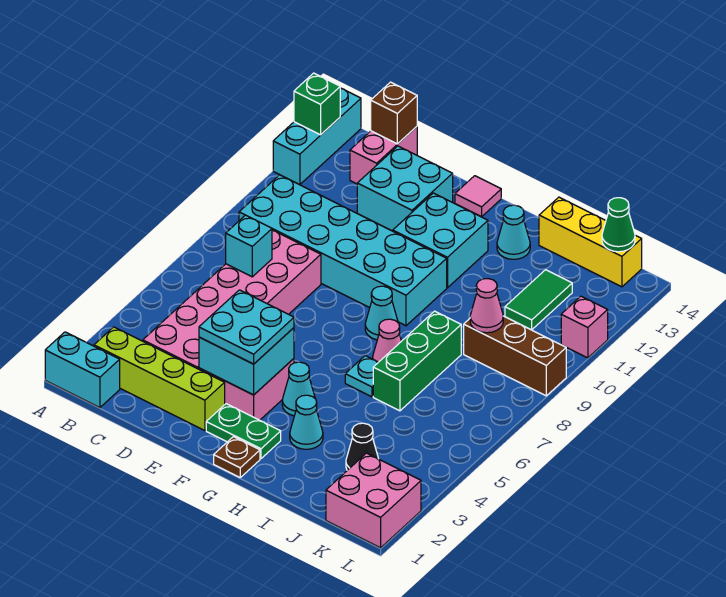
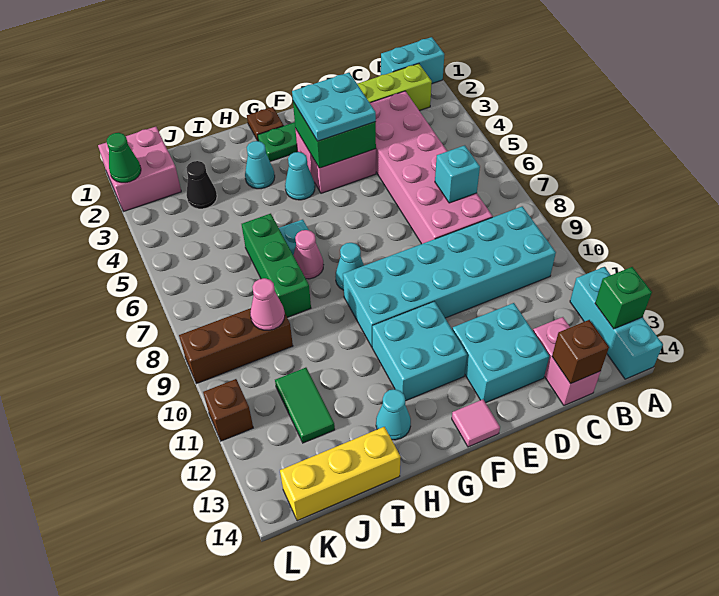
cyan 2x2 brick [199,328,294,395] -> green 2x2 brick [293,102,376,168]
green 1x1 cone [602,198,635,252] -> green 1x1 cone moved to [107,133,141,183]
pink 1x1 brick [561,296,608,358] -> brown 1x1 brick [203,379,253,441]

